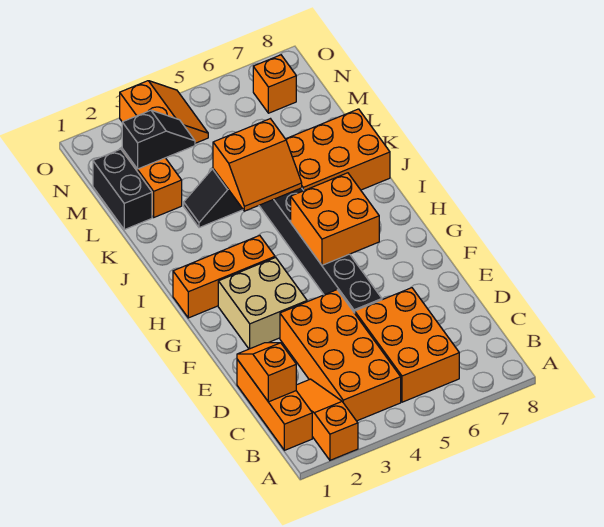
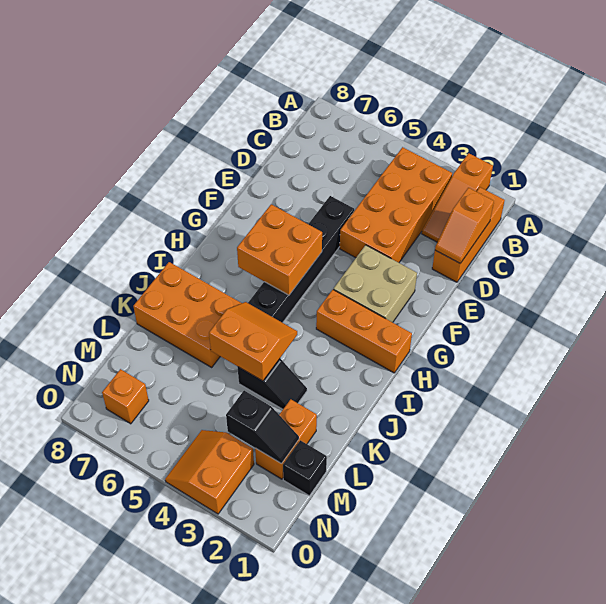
orange 2x3 brick [355,288,459,402] -> none
black 1x2 brick [93,149,152,230] -> black 1x1 brick [283,440,327,496]
black 1x2 slope [122,110,195,169] -> black 1x2 slope turned to [226,391,299,464]

